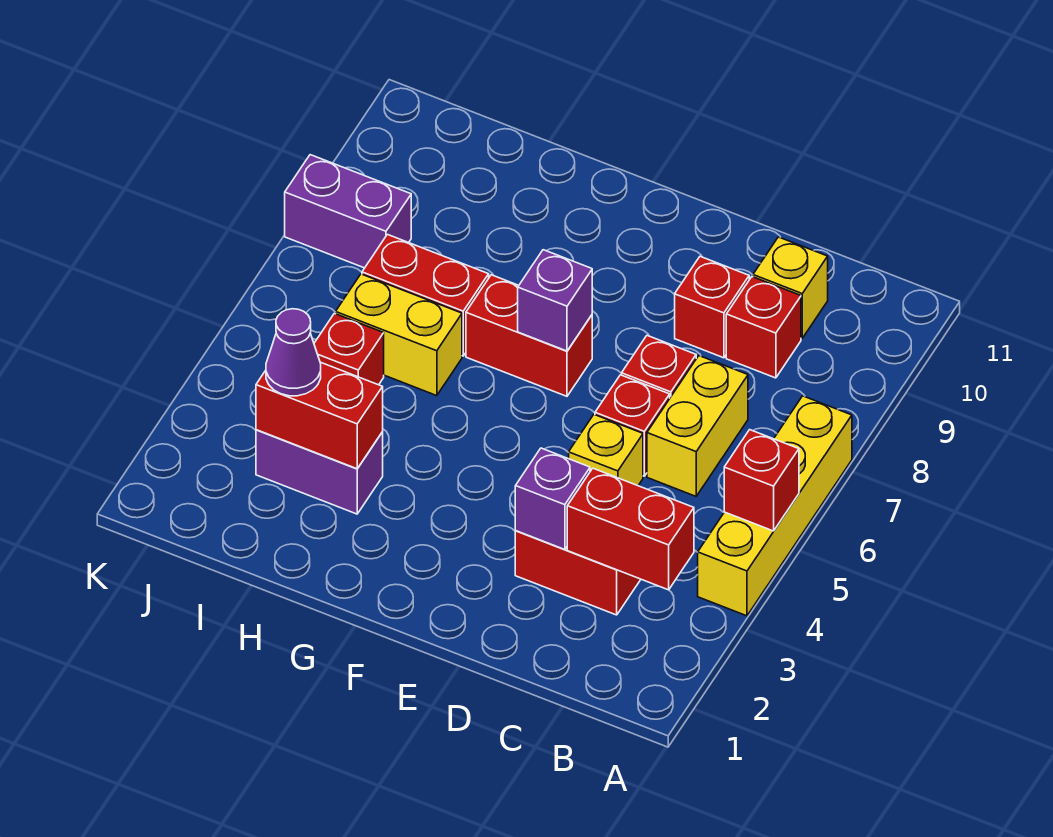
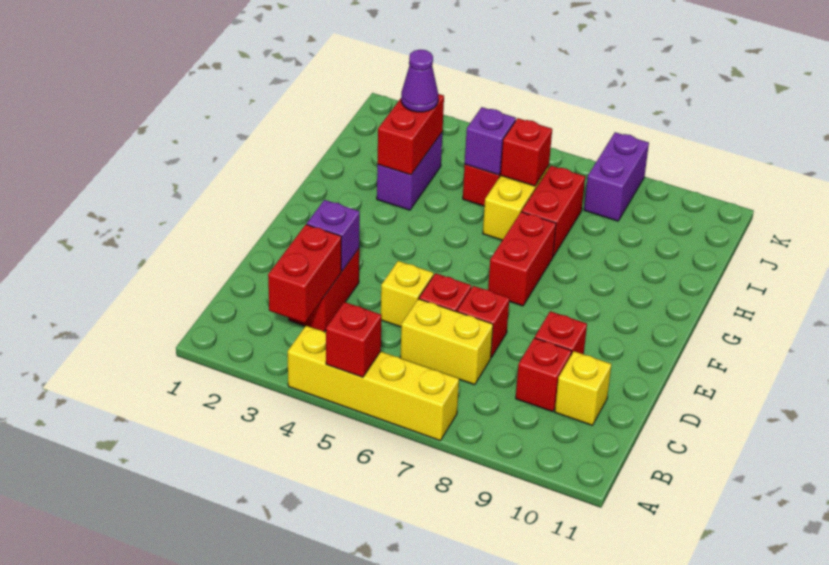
purple 1x1 brick [518,250,592,351] -> purple 1x1 brick moved to [465,107,516,175]
none -> red 1x1 brick [501,118,552,186]

